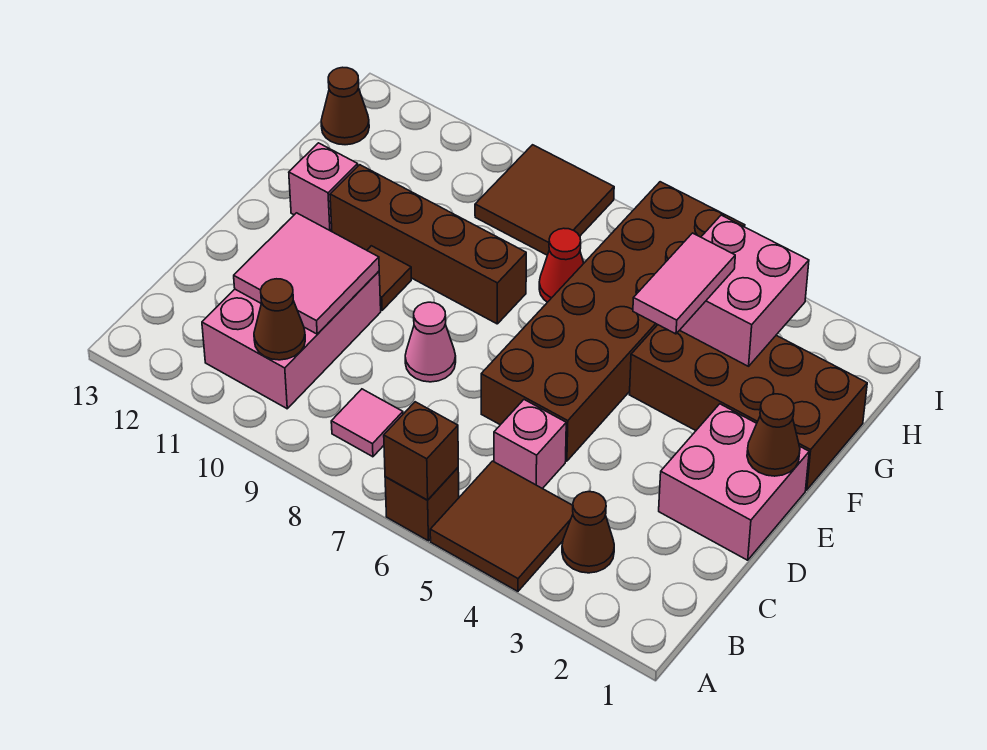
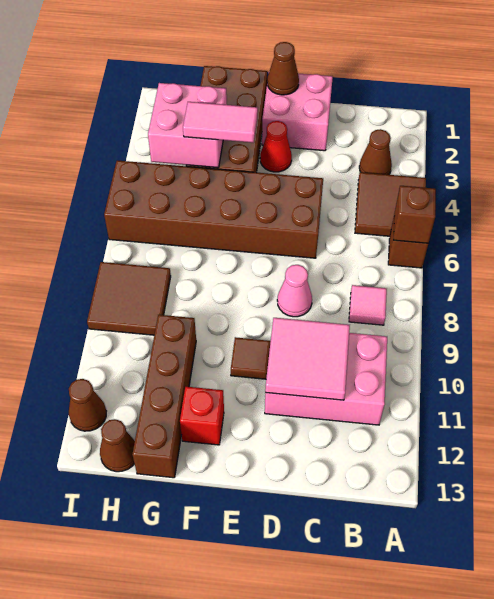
brown 1x1 cone [254,279,305,360] -> brown 1x1 cone moved to [69,379,106,431]
pink 1x1 brick [494,400,566,489] -> none
brown 1x4 brick [330,165,526,324] -> brown 1x4 brick moved to [132,315,196,478]
pink 1x1 brick [289,143,358,232] -> red 1x1 brick [180,387,224,445]
red 1x1 cone [539,228,584,302] -> red 1x1 cone moved to [260,121,292,172]

